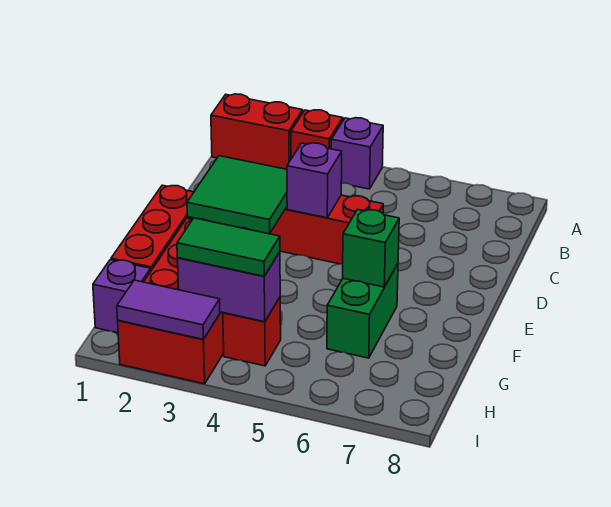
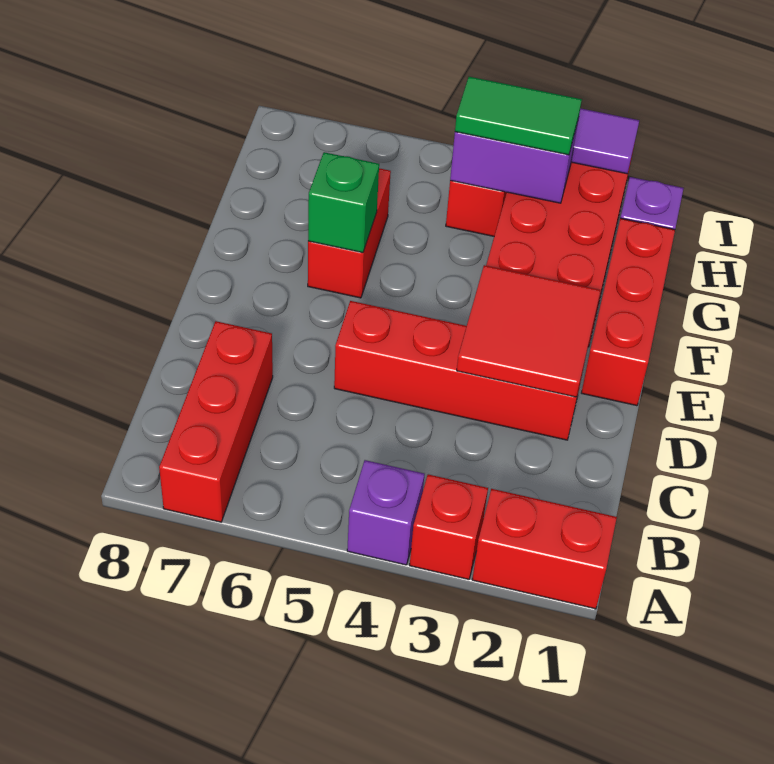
none -> red 1x3 brick [159,321,273,522]
green 2x2 tile [187,156,287,234] -> red 2x2 tile [457,265,601,397]
purple 1x1 brick [287,143,342,218] -> none
green 1x2 brick [327,264,398,358] -> red 1x2 brick [308,168,391,298]

